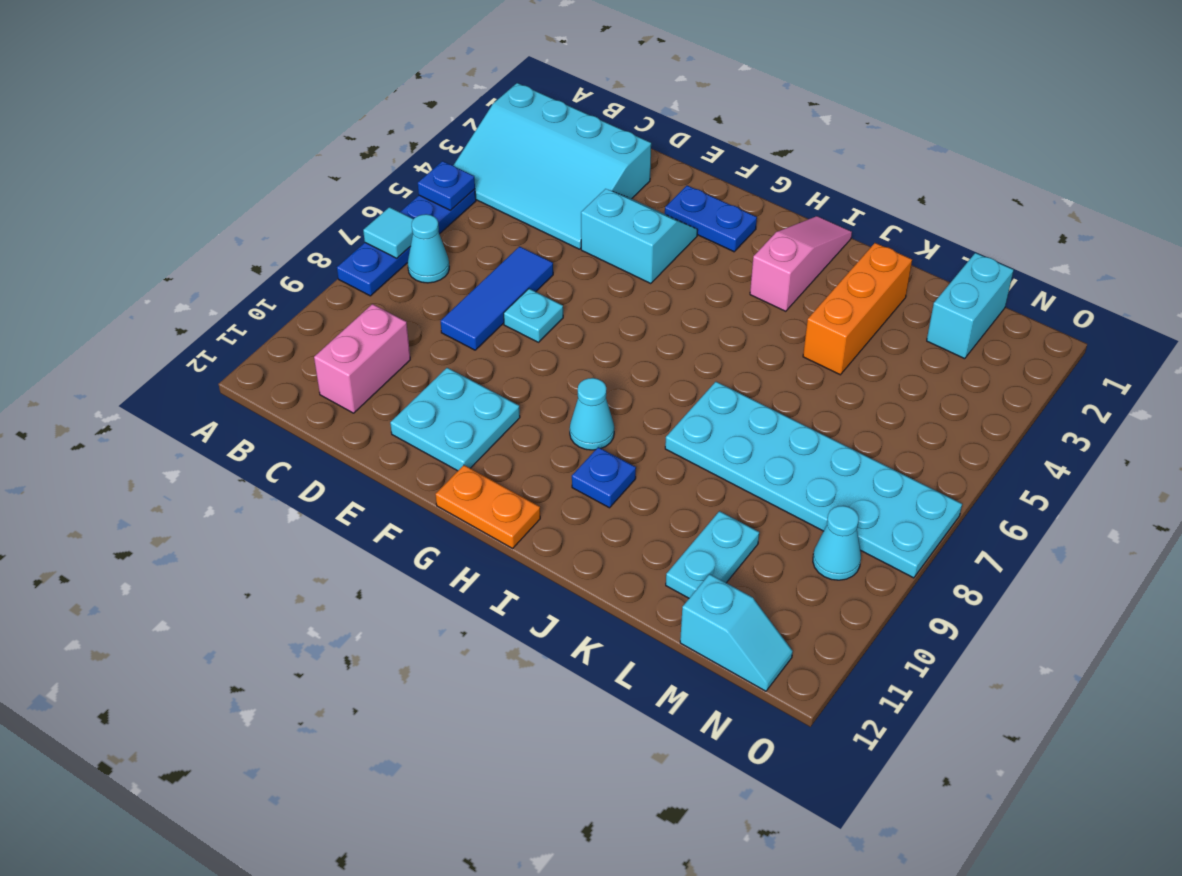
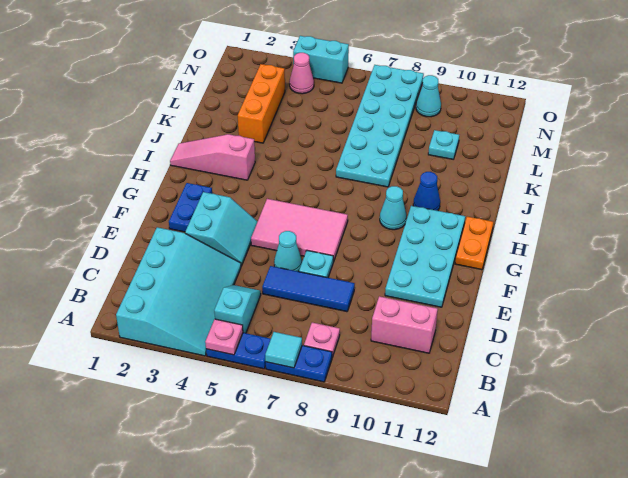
blue 1x1 plate [418,161,475,210] -> pink 1x1 plate [205,319,243,355]
cyan 1x1 cone [408,214,449,283] -> cyan 1x1 cone moved to [274,231,302,272]
none -> pink 1x1 plate [304,322,340,357]
cyan 2x2 slope [581,189,697,284] -> cyan 2x2 slope turned to [185,192,258,266]
cyan 2x2 plate [390,368,520,471] -> cyan 2x4 plate [385,206,465,307]
none -> pink 2x3 tile [251,199,348,262]
blue 1x1 plate [572,447,636,508] -> blue 1x1 cone [413,172,440,211]
orange 1x3 brick [803,243,912,375] -> orange 1x3 brick turned to [238,64,285,143]
cyan 1x2 plate [666,511,759,598] -> cyan 1x1 plate [428,130,459,159]
cyan 1x2 brick [927,253,1014,359] -> cyan 1x2 brick moved to [293,36,349,83]
cyan 1x2 slope [680,574,793,691] -> cyan 1x2 slope moved to [214,285,261,333]
none -> pink 1x1 cone [289,53,314,94]

